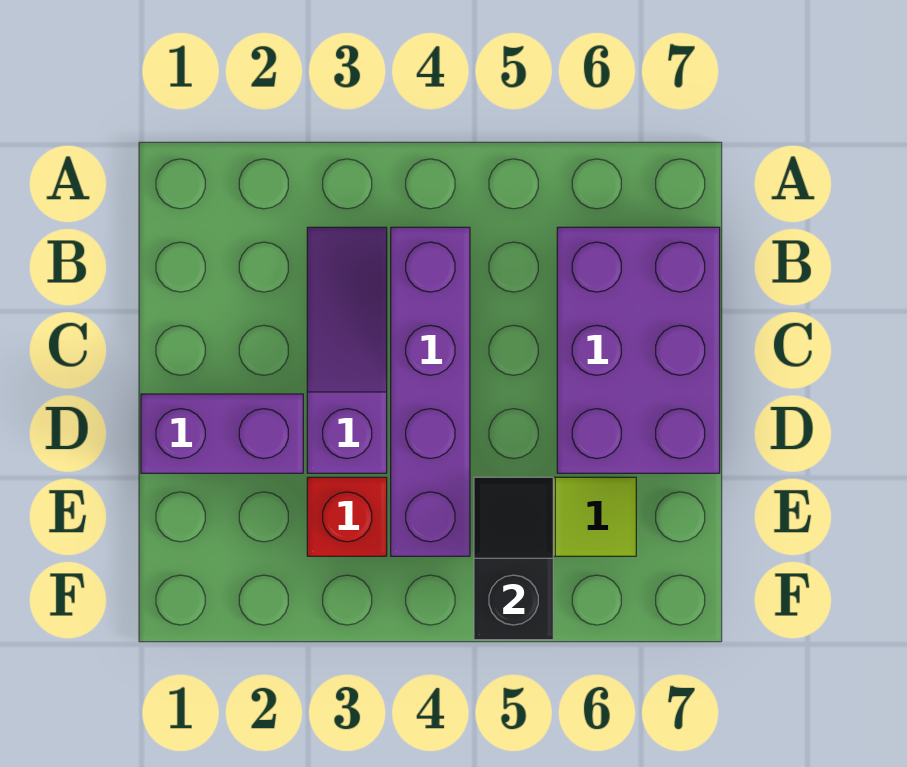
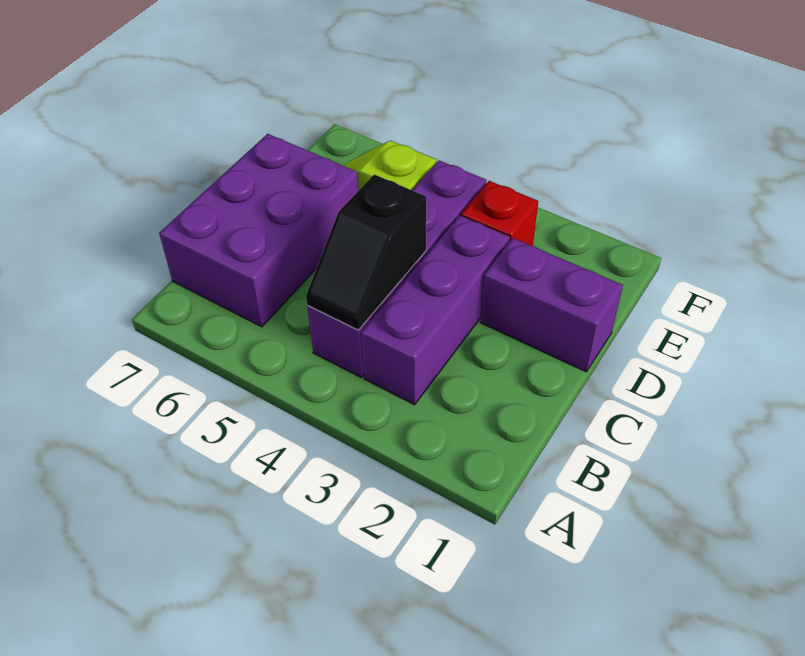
purple 1x3 slope [307,227,387,473] -> purple 1x3 brick [361,216,510,405]
black 1x2 slope [474,477,553,640] -> black 1x2 slope moved to [306,174,426,330]

